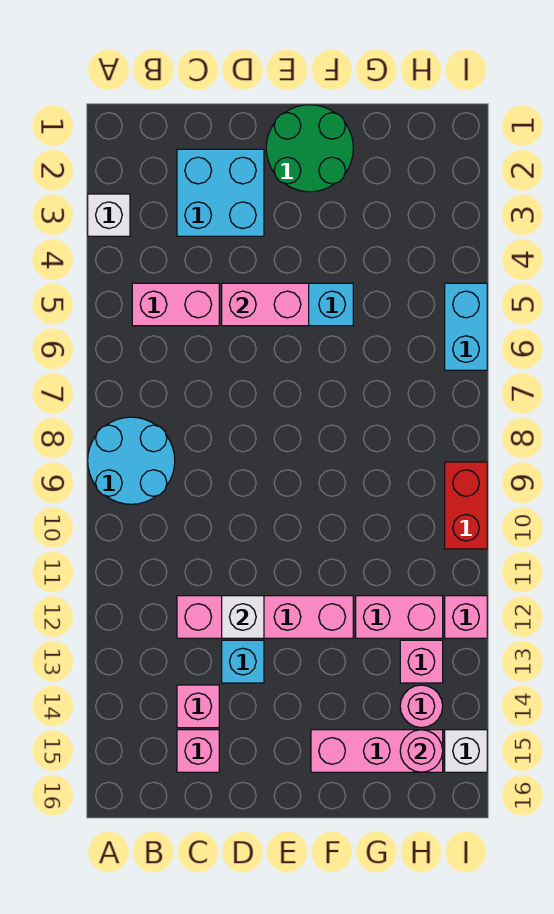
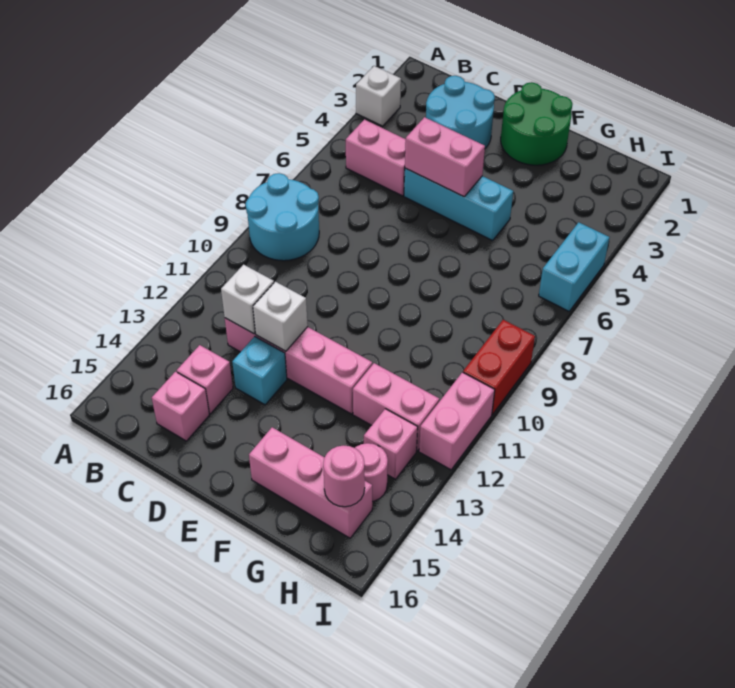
cyan 2x2 brick [177,149,264,236] -> cyan 2x2 round brick [426,76,495,148]
pink 1x1 brick [445,596,487,638] -> pink 1x2 brick [419,372,495,470]
white 1x1 brick [445,730,487,772] -> white 1x1 brick moved to [221,265,274,334]

